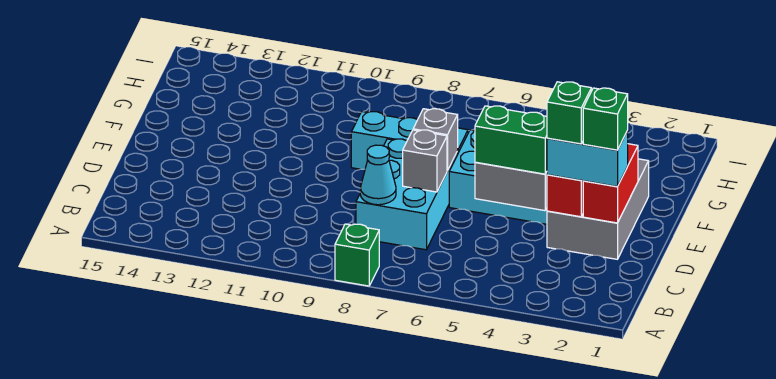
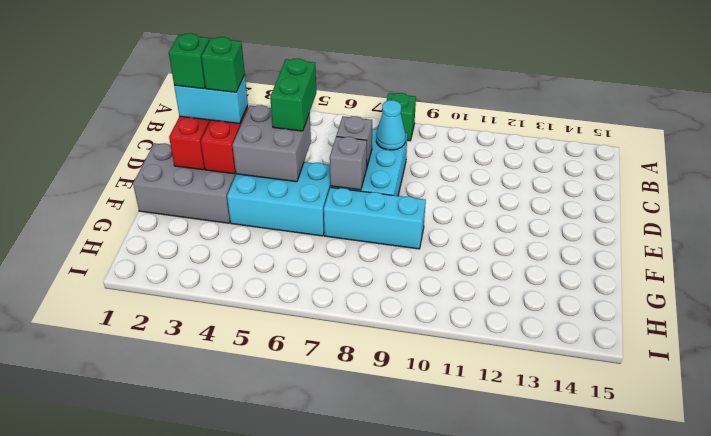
grey 2x3 brick [547,159,649,259] -> grey 2x3 brick turned to [133,143,236,223]
green 1x2 brick [475,106,547,174] -> green 1x2 brick turned to [270,58,316,131]

